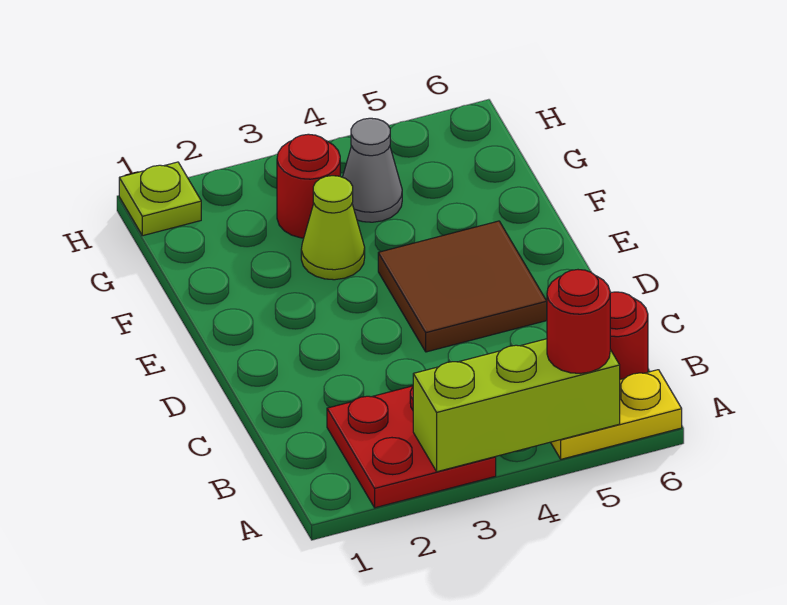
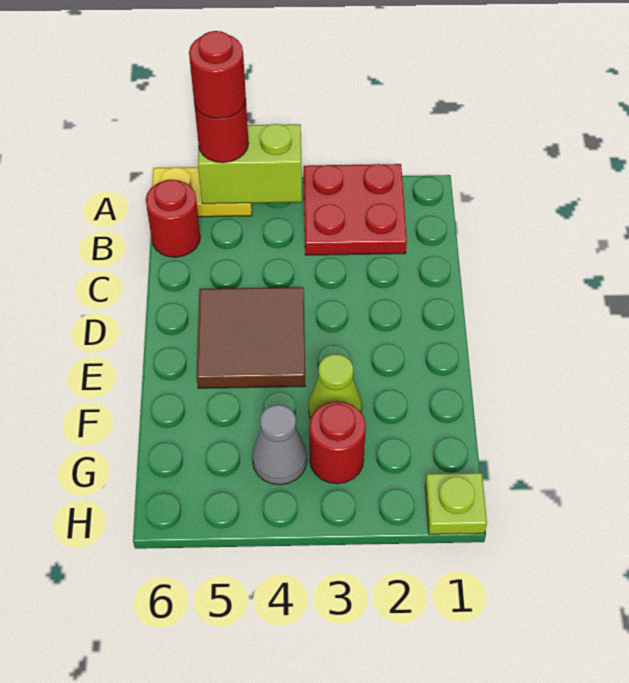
lime 1x3 brick [413,339,620,472] -> lime 1x2 brick [198,124,302,204]
none -> red 1x1 round brick [189,31,246,119]

